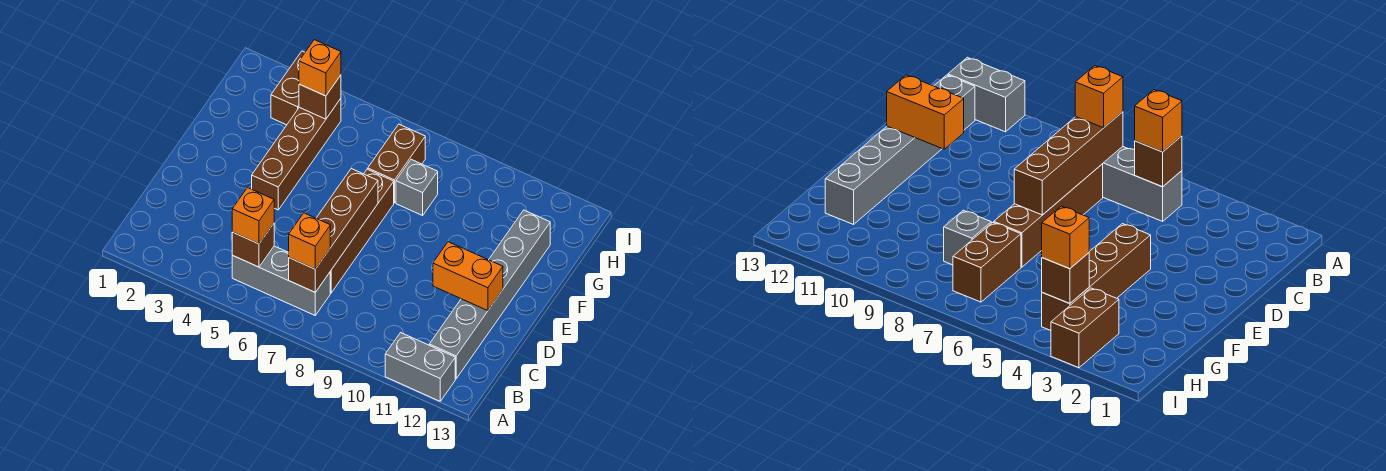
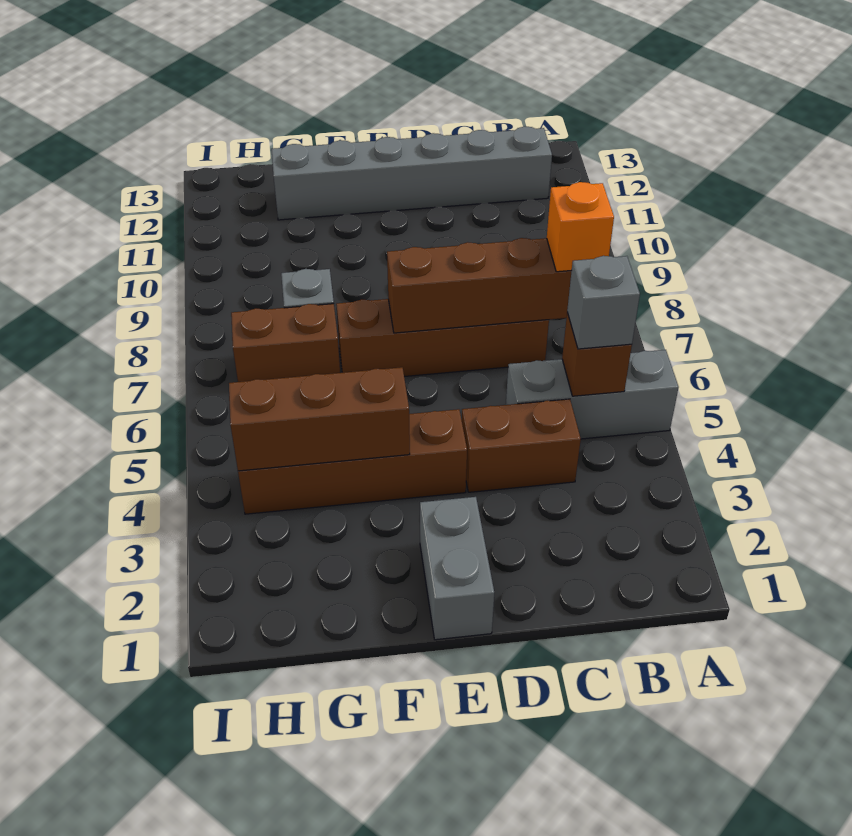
grey 1x2 brick [385,333,455,401] -> grey 1x2 brick moved to [420,497,494,640]
grey 1x3 brick [232,246,330,315] -> grey 1x3 brick turned to [506,350,679,439]
orange 1x1 brick [232,188,274,244] -> grey 1x1 brick [567,256,640,349]
orange 1x2 brick [433,242,503,311] -> none
brown 1x2 brick [271,51,305,125] -> brown 1x2 brick moved to [462,399,581,492]
brown 1x1 brick [299,75,341,119] -> brown 1x3 brick [229,367,410,471]
orange 1x1 brick [299,40,341,96] -> none

